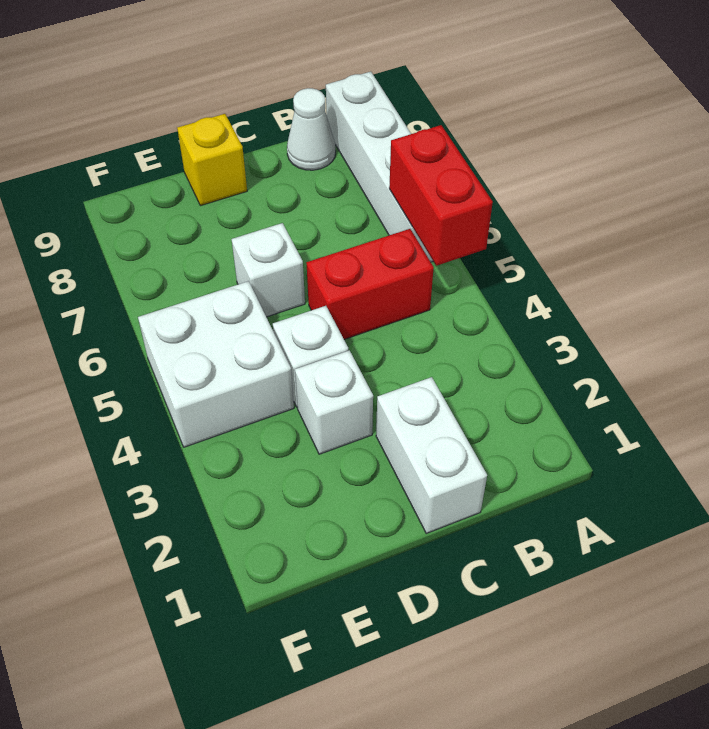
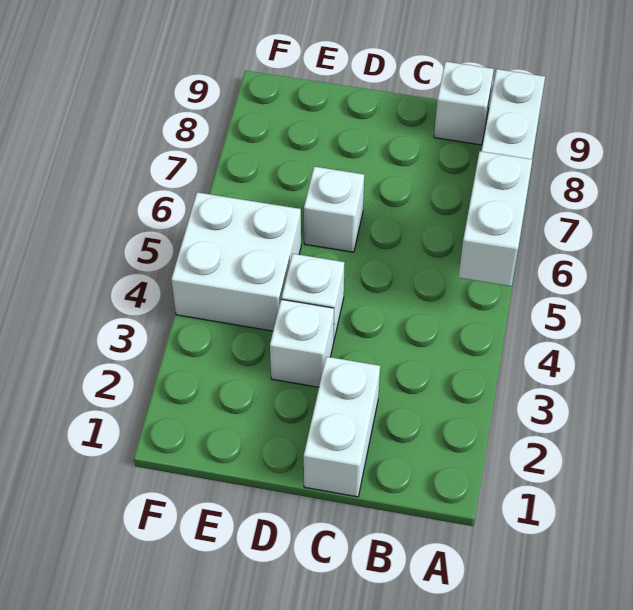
red 1x2 brick [389,125,493,266] -> white 1x2 brick [458,151,533,286]
red 1x2 brick [307,229,434,339] -> none
white 1x1 cone [287,88,336,170] -> white 1x1 brick [434,62,494,145]
yellow 1x1 brick [177,114,247,206] -> none

